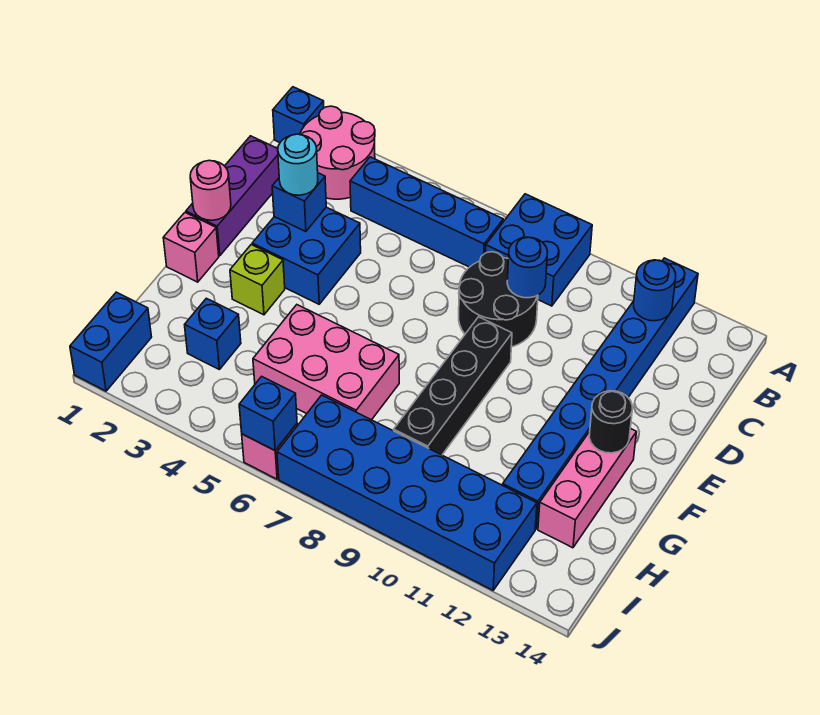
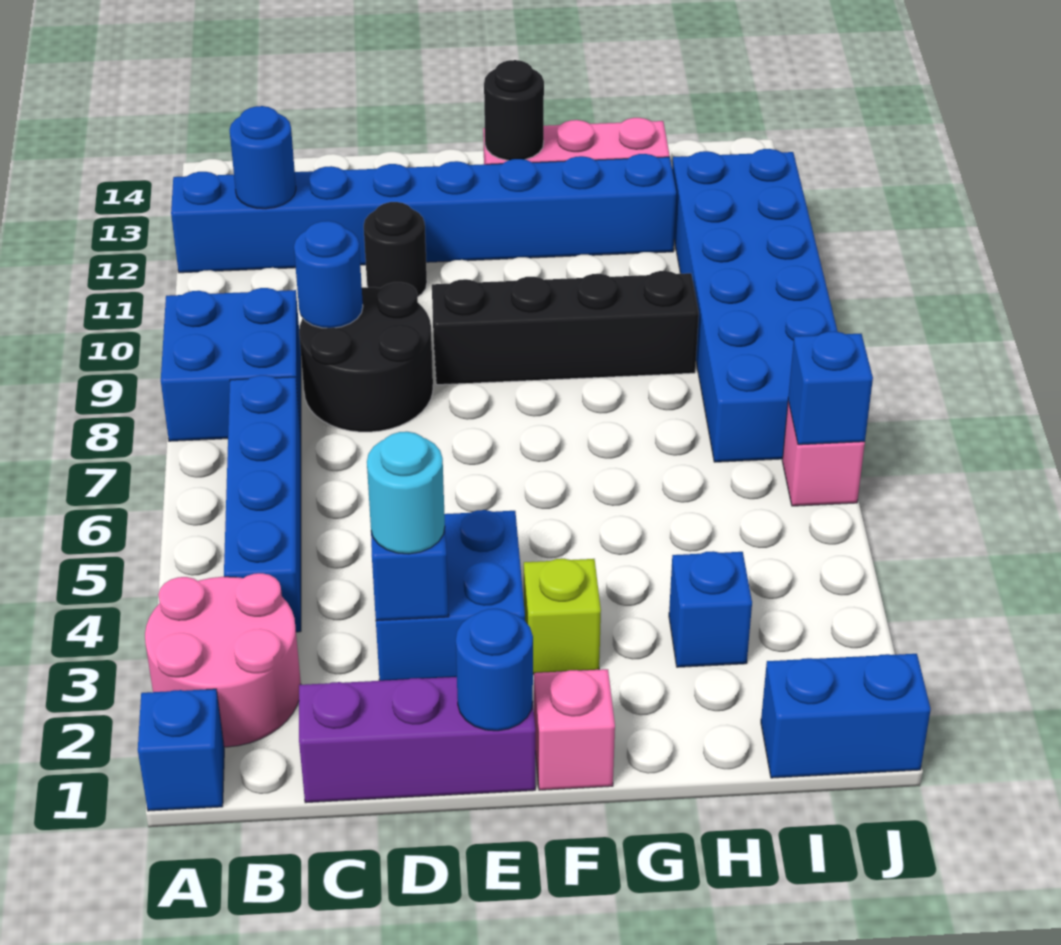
none -> black 1x1 round brick [364,202,427,296]
pink 1x1 round brick [190,160,231,220] -> blue 1x1 round brick [456,609,533,731]
pink 2x3 brick [253,305,399,420] -> none

